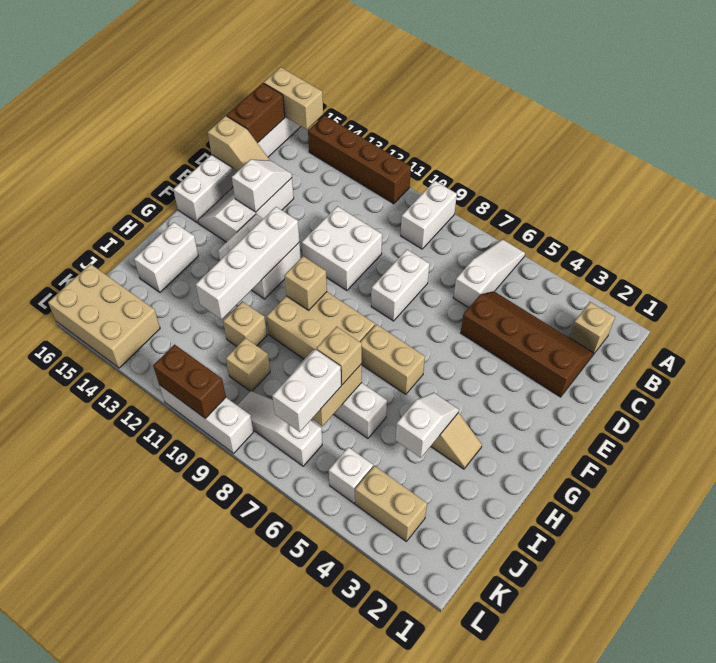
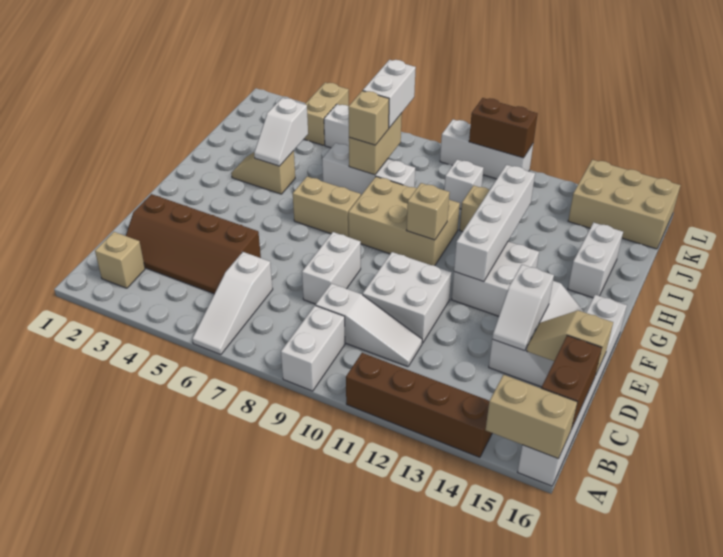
tan 1x1 brick [226,338,270,391] -> white 1x1 brick [444,160,484,209]
tan 1x2 brick [355,466,427,541] -> tan 1x2 brick turned to [304,82,349,145]
white 1x3 slope [237,391,322,466] -> white 1x3 slope moved to [316,283,422,367]

